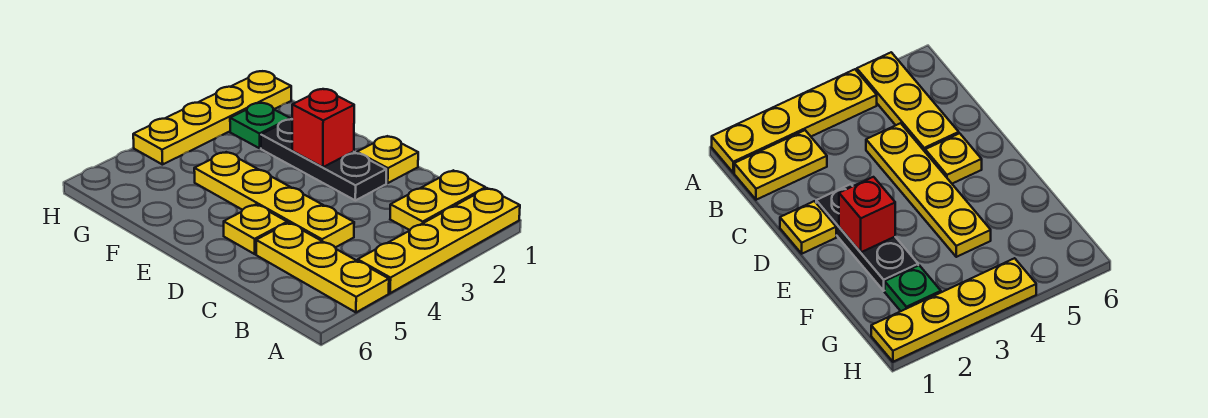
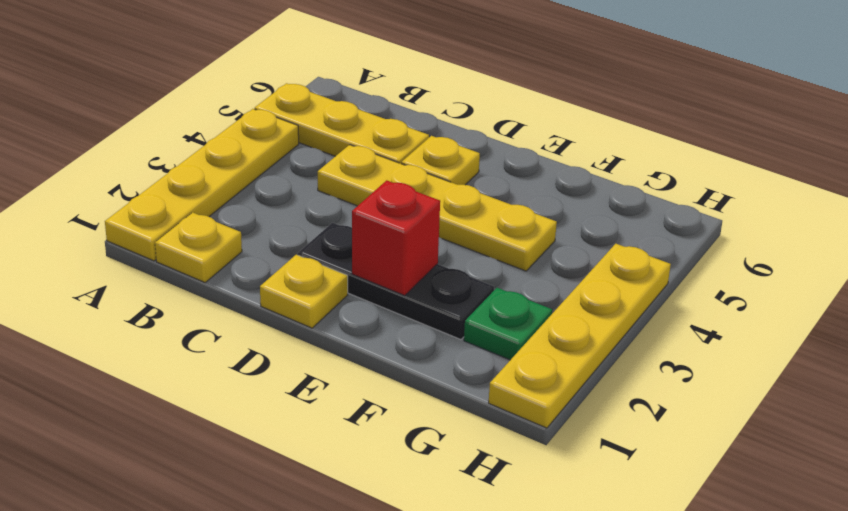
yellow 1x2 plate [390,170,485,230] -> yellow 1x1 plate [155,212,242,282]

